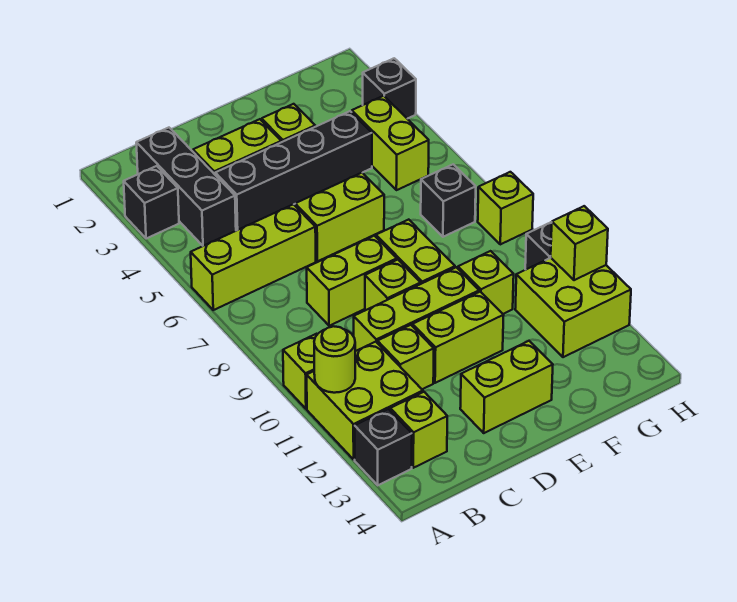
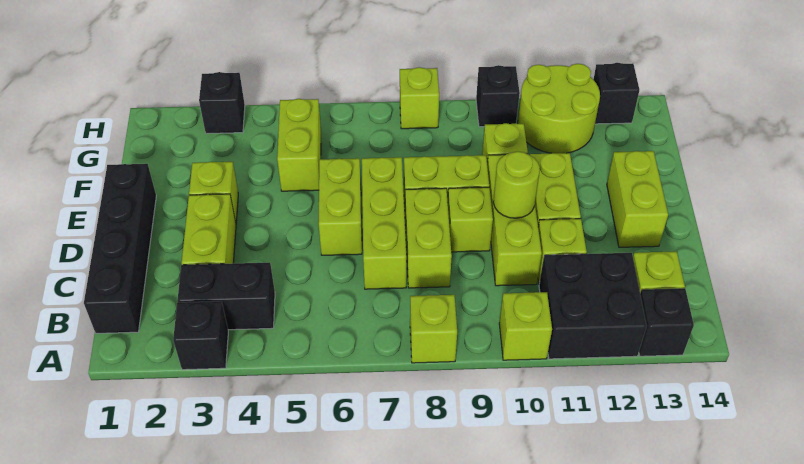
lime 1x3 brick [191,204,316,310] -> lime 1x3 brick moved to [362,157,406,289]
lime 2x2 brick [307,342,423,459] -> black 2x2 brick [539,253,647,359]
lime 1x1 round brick [314,326,355,393] -> lime 1x1 round brick moved to [493,151,540,218]
black 1x3 brick [136,128,236,246] -> black 1x2 brick [177,262,275,330]
black 1x4 brick [215,111,372,230] -> black 1x4 brick moved to [84,164,156,333]
lime 1x2 brick [352,96,429,190] -> lime 1x2 brick turned to [277,99,321,191]
black 1x1 brick [421,164,476,237] -> black 1x1 brick moved to [593,63,639,124]
lime 2x2 brick [515,258,631,357] -> lime 2x2 round brick [518,64,600,153]
lime 1x1 brick [551,206,608,280] -> lime 1x1 brick moved to [410,295,457,363]

